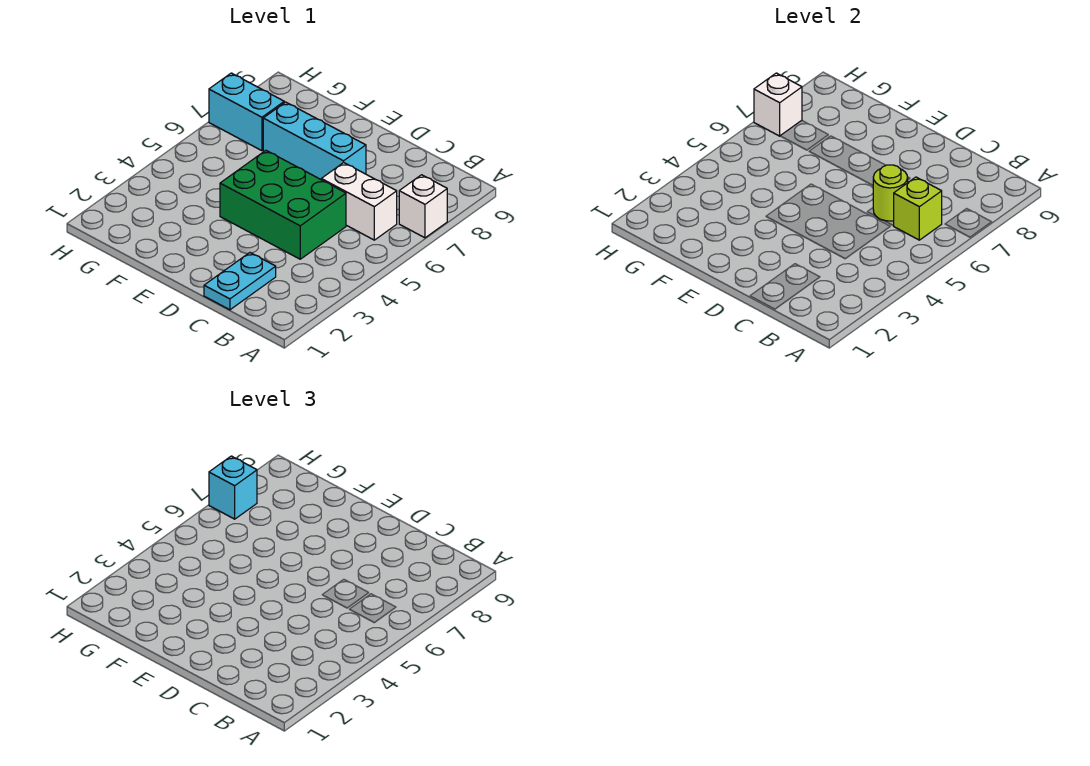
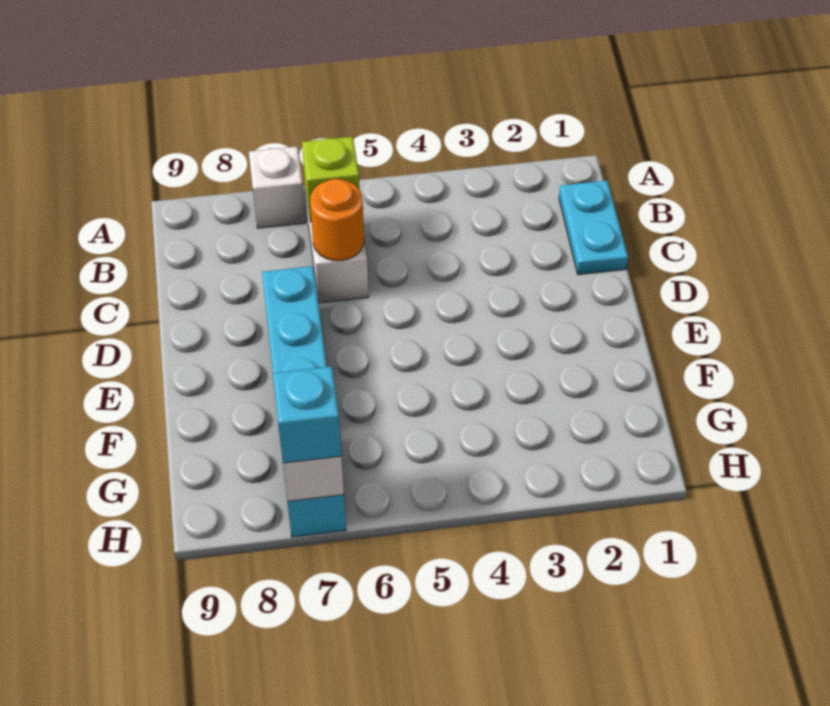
cyan 1x2 plate [204,253,276,310] -> cyan 1x2 plate turned to [559,181,628,275]
green 2x3 brick [220,150,346,259] -> none
lime 1x1 round brick [873,165,908,221] -> orange 1x1 round brick [310,179,364,261]

